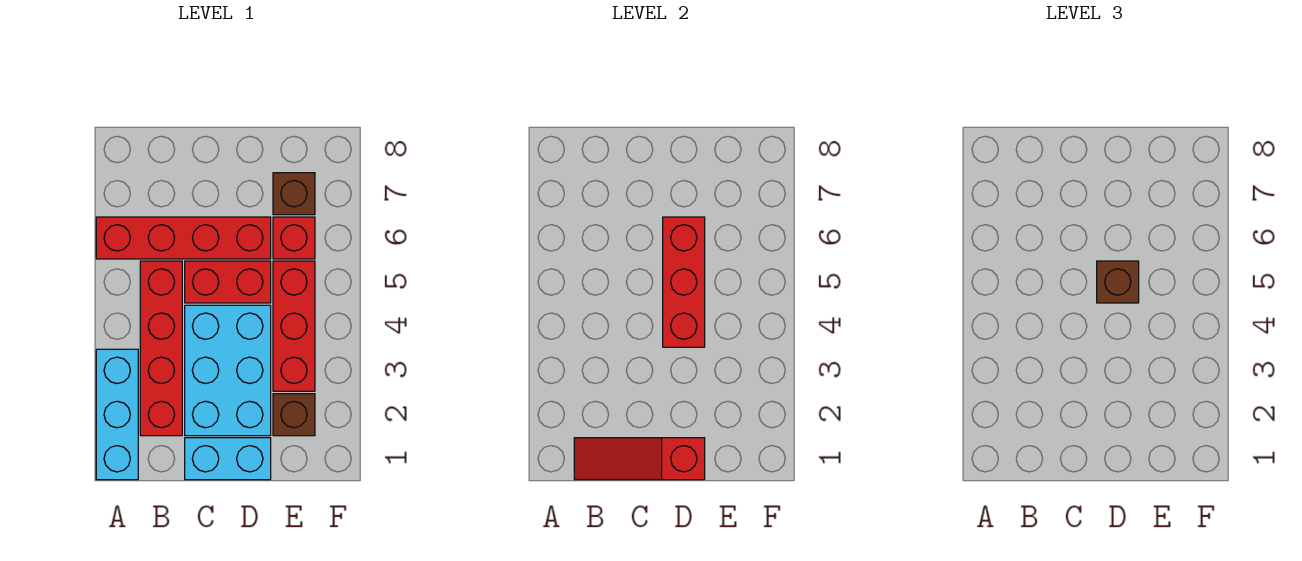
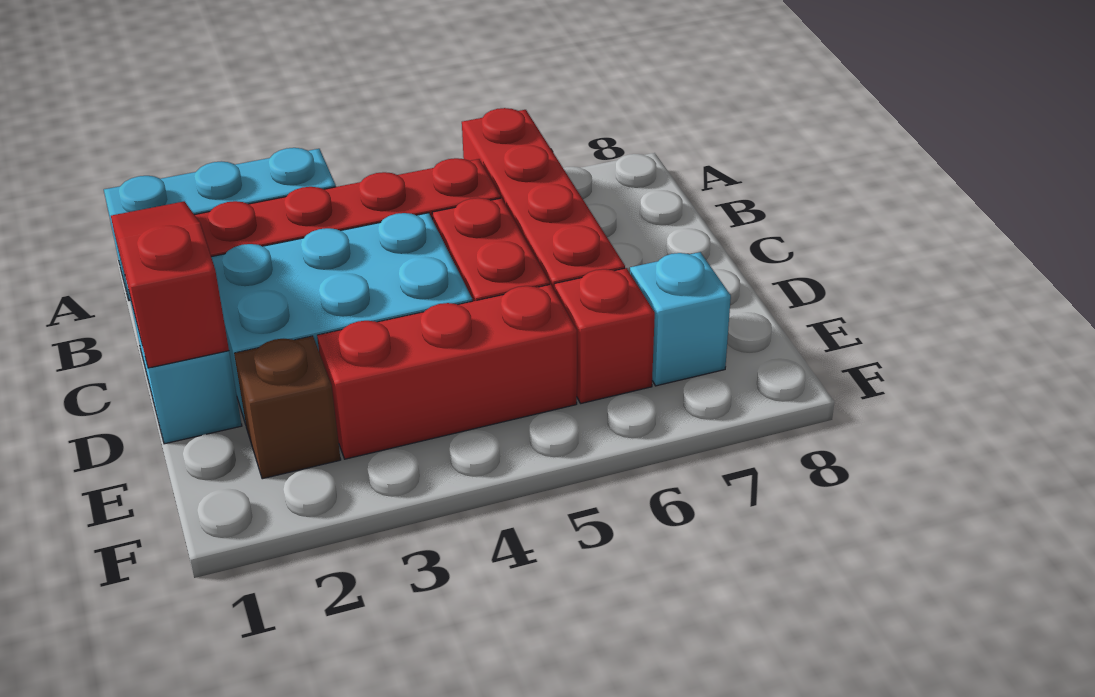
red 1x3 brick [663,217,705,347] -> none
brown 1x1 brick [1097,261,1139,303] -> none
brown 1x1 brick [273,173,315,215] -> cyan 1x1 brick [630,252,731,386]

